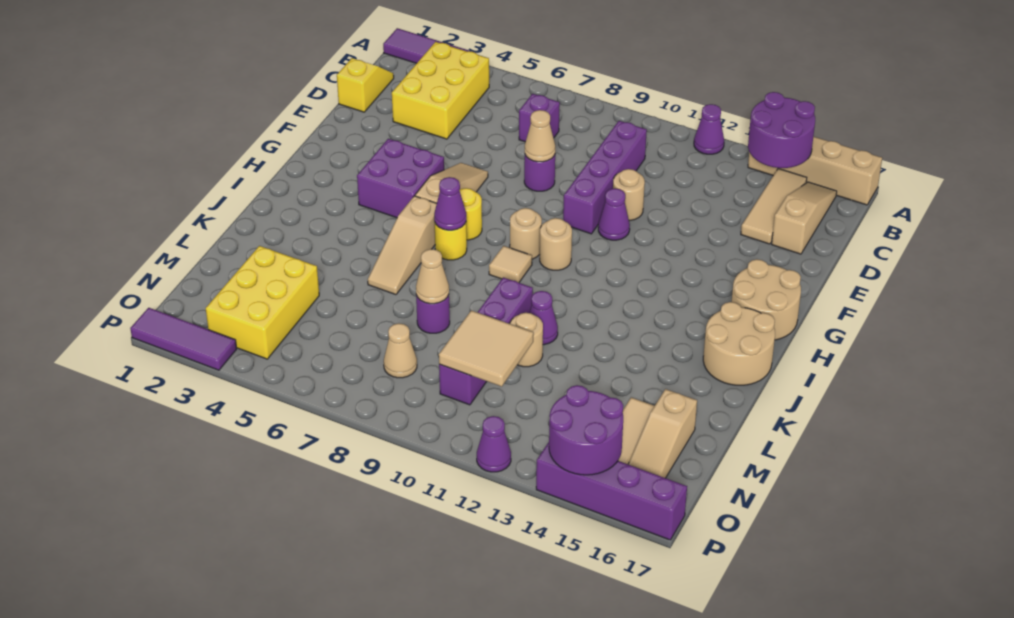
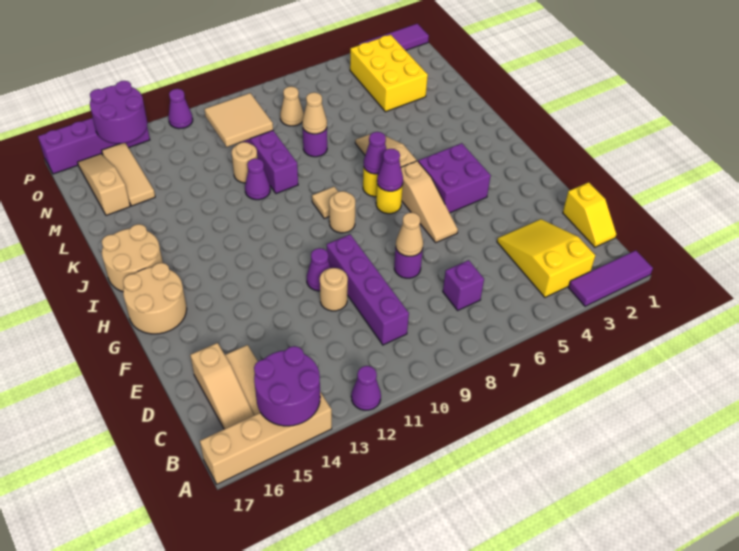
yellow 2x3 brick [392,42,489,139] -> yellow 2x3 slope [497,219,595,297]
none -> purple 1x1 cone [377,149,403,191]
tan 1x1 round brick [540,218,572,270] -> none

